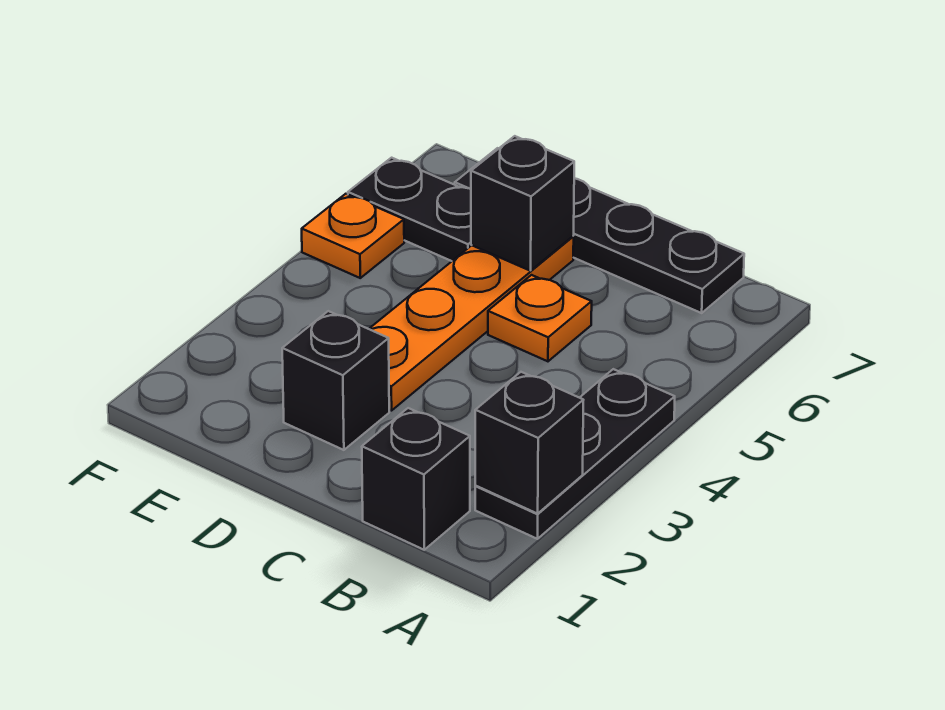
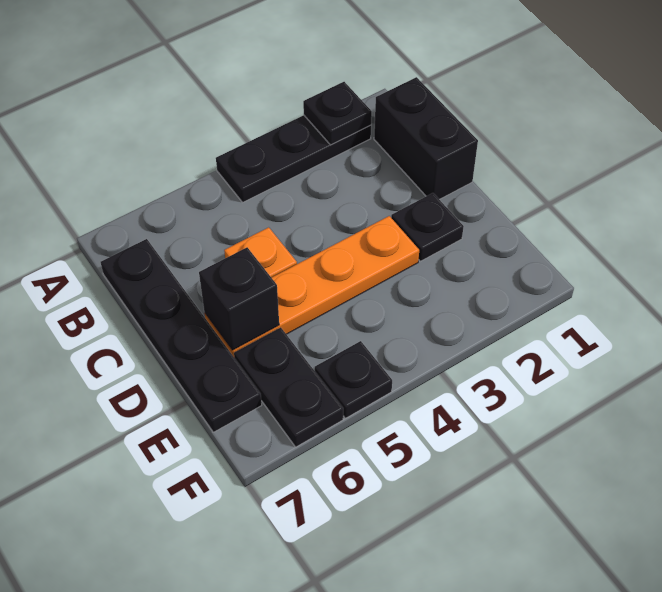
black 1x1 brick [475,372,583,514] -> black 1x1 plate [303,82,372,145]
black 1x1 brick [362,408,470,550] -> black 1x2 brick [374,77,478,199]
black 1x1 brick [282,311,389,450] -> black 1x1 plate [391,193,464,261]
orange 1x1 plate [302,194,404,278] -> black 1x1 plate [315,341,392,418]

